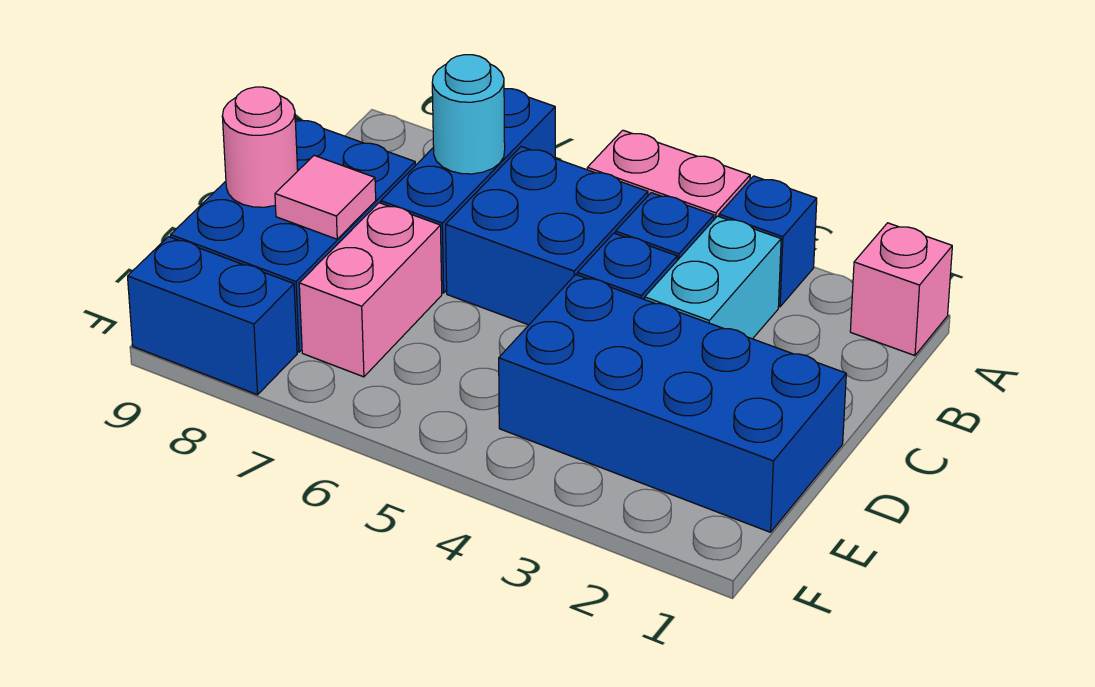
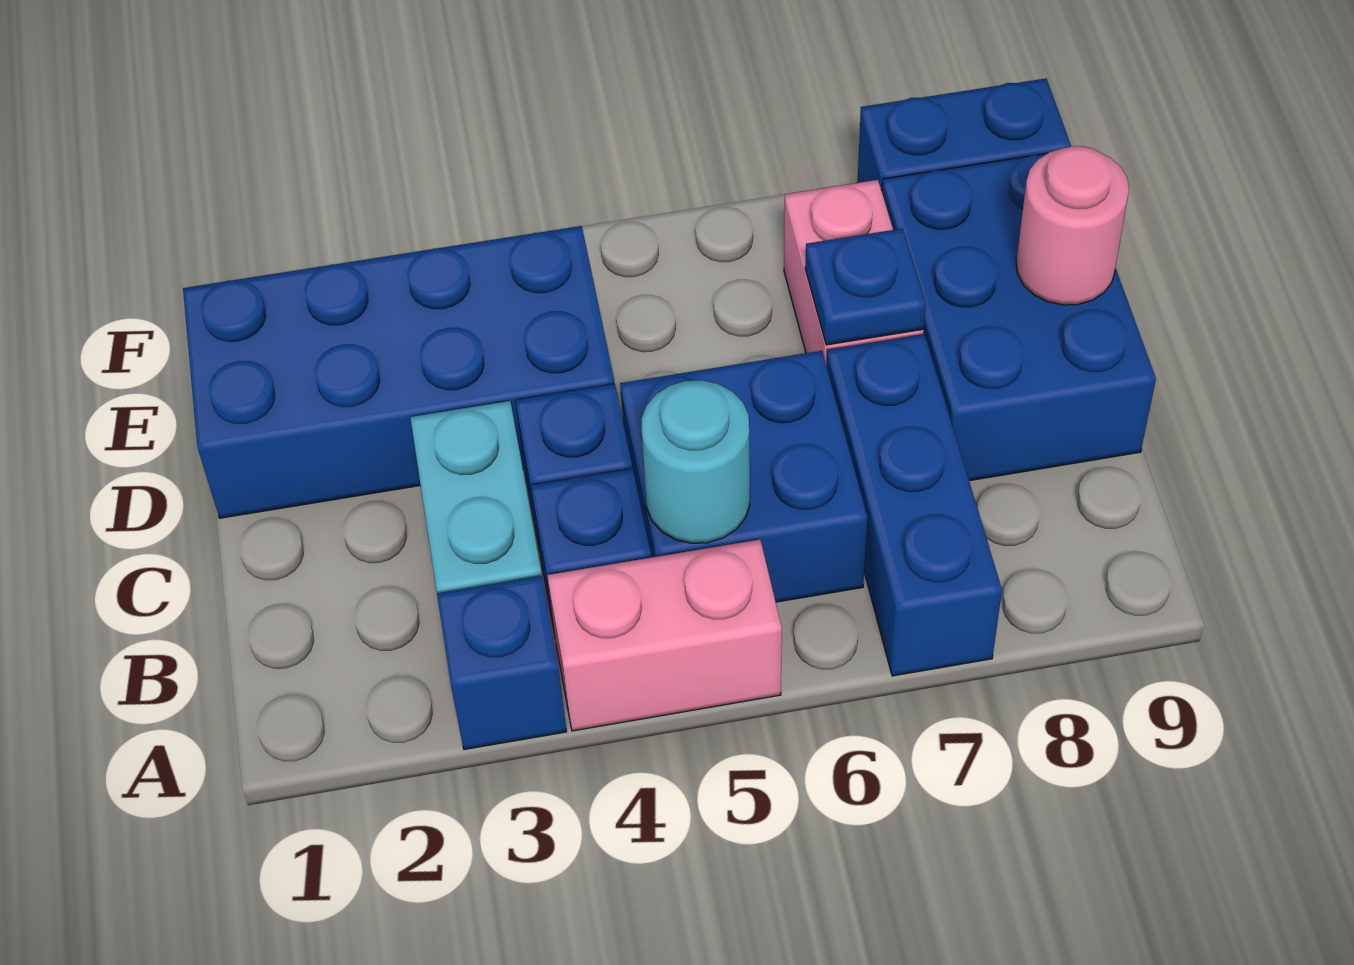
pink 1x1 brick [850,223,952,356] -> none
cyan 1x1 round brick [432,55,505,174] -> cyan 1x1 round brick moved to [642,380,750,543]
none -> blue 1x1 plate [805,228,926,345]
pink 1x1 tile [275,156,376,239] -> none

